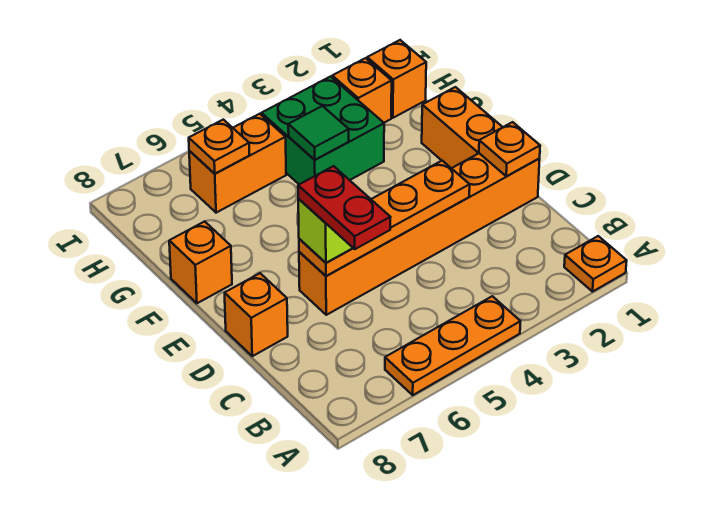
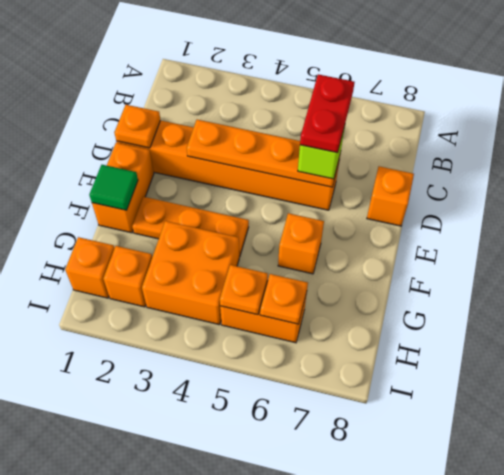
orange 1x1 plate [564,236,627,292] -> orange 1x1 plate moved to [220,265,268,315]
orange 1x3 plate [385,296,521,395] -> orange 1x3 plate moved to [132,197,249,257]
orange 1x1 brick [169,221,232,303] -> orange 1x1 brick moved to [278,213,324,274]
green 2x2 brick [261,76,384,184] -> orange 2x2 brick [142,221,239,325]
green 1x1 tile [288,106,349,160] -> green 1x1 tile moved to [89,165,138,210]

